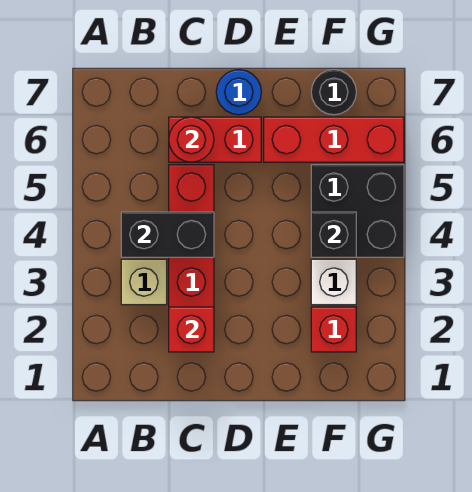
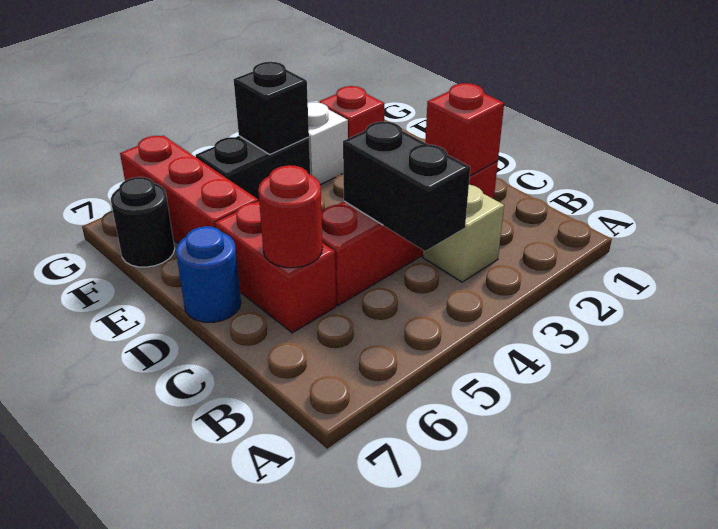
black 2x2 brick [311,165,404,257] -> black 1x2 brick [196,136,310,201]

